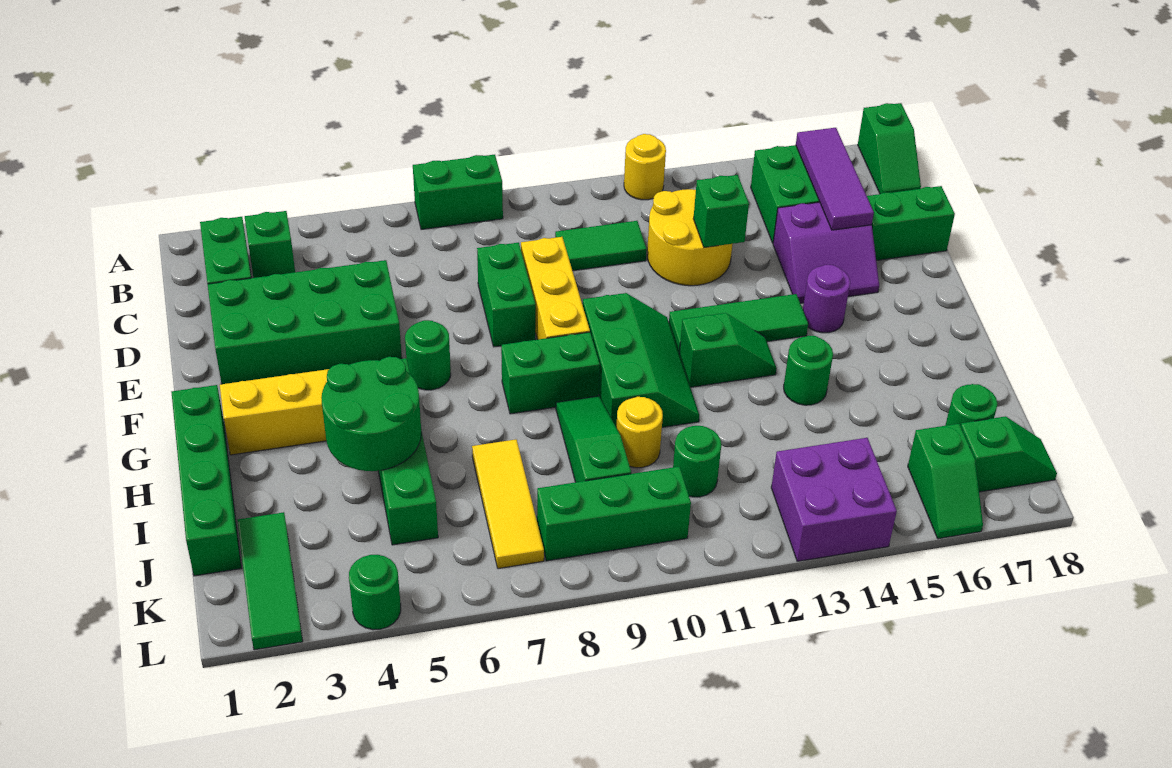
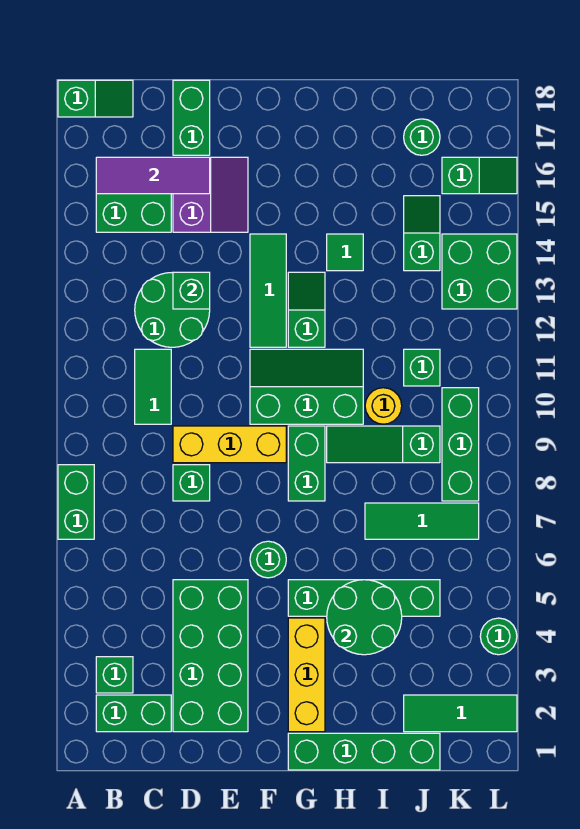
yellow 1x1 round brick [624,134,666,200] -> none
yellow 2x2 round brick [647,189,732,286] -> green 2x2 round brick [135,273,210,347]
green 1x2 brick [477,243,536,347] -> green 1x1 brick [173,465,210,501]
purple 1x1 round brick [803,265,850,333] -> none
green 1x1 round brick [784,336,833,405] -> green 1x1 tile [327,234,363,271]
yellow 1x3 tile [472,439,544,569] -> green 1x3 tile [365,503,479,539]
green 1x1 round brick [673,426,721,497] -> green 1x1 brick [404,349,440,386]
purple 2x2 brick [771,438,897,561] -> green 2x2 brick [442,234,517,309]
green 1x2 slope [961,416,1057,492] -> green 1x2 slope moved to [404,196,440,271]

